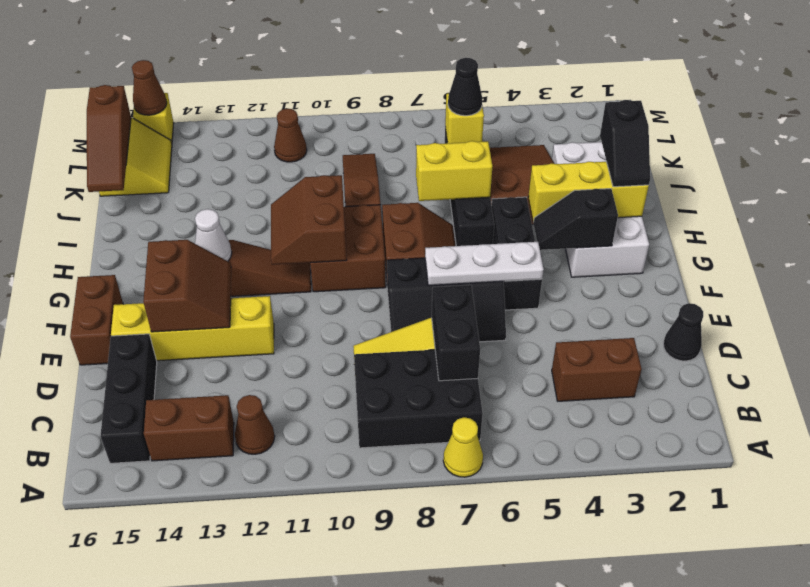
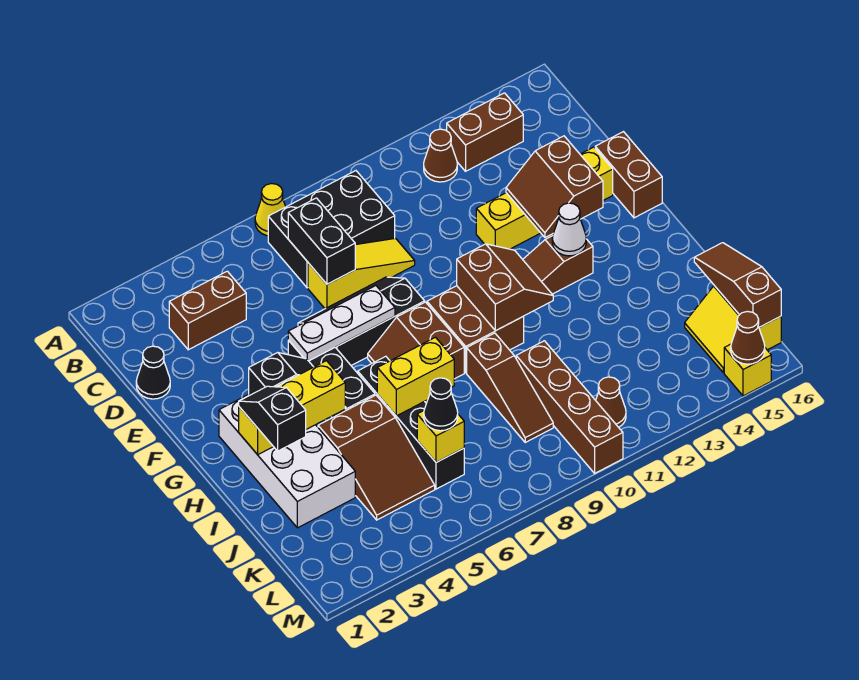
black 1x3 brick [100,334,157,463] -> none
none -> brown 1x4 brick [516,341,623,473]

